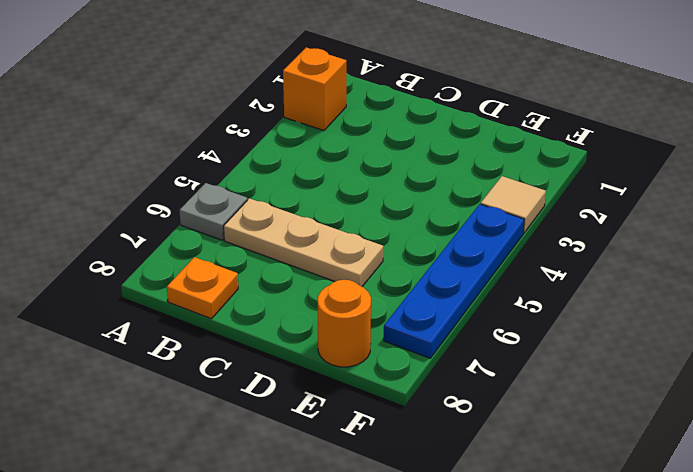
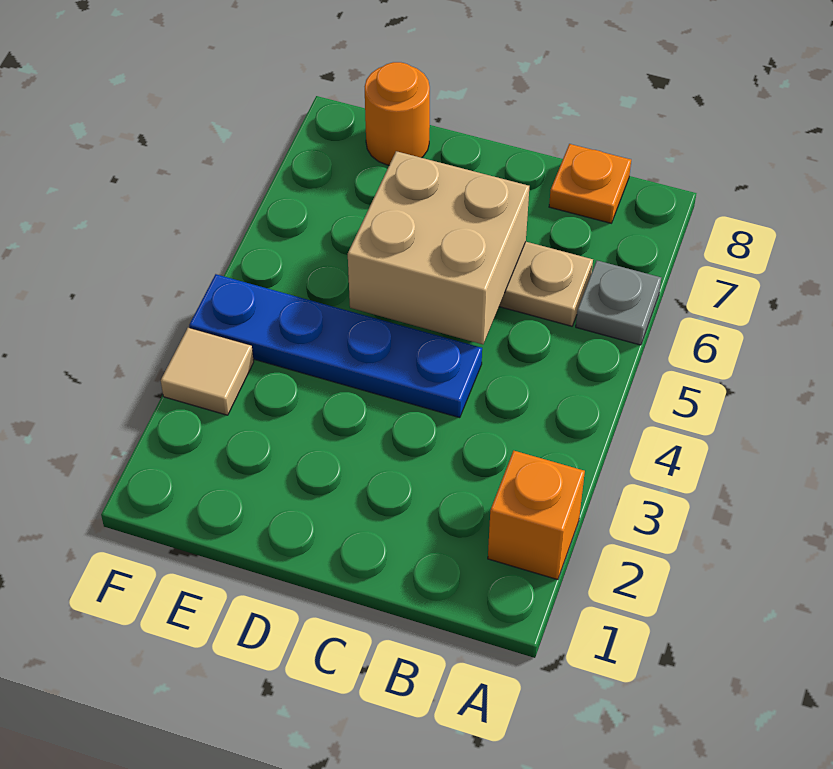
none -> tan 2x2 brick [348,151,529,344]
blue 1x4 plate [384,204,524,358] -> blue 1x4 plate turned to [189,274,482,418]

